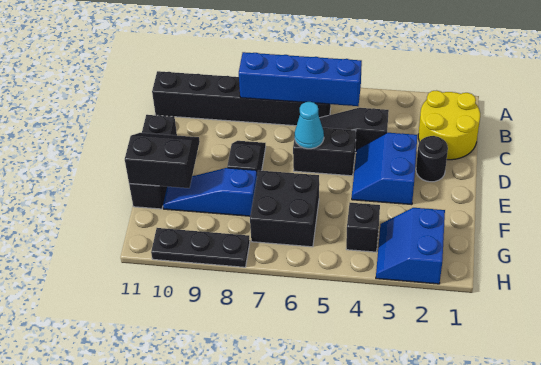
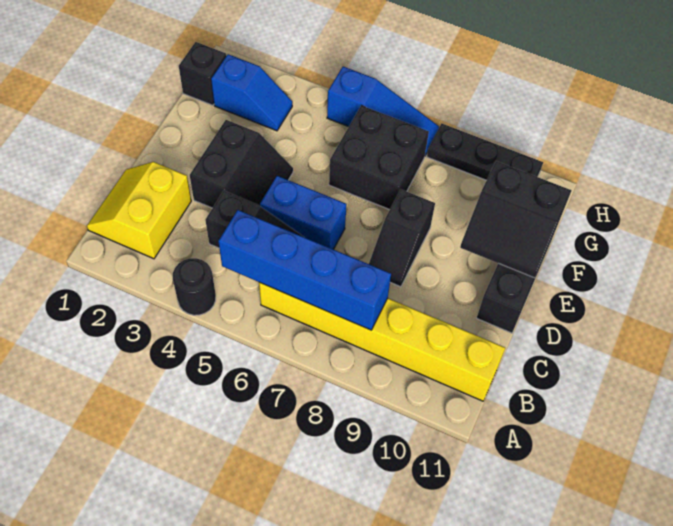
yellow 2x2 round brick [418,91,480,160] -> yellow 2x2 slope [87,162,191,259]
black 1x6 brick [152,71,331,126] -> yellow 1x6 brick [259,282,505,401]
black 1x1 round brick [416,136,448,182] -> black 1x1 round brick moved to [173,258,216,315]
blue 2x2 slope [352,133,417,205] -> black 2x2 slope [190,120,293,208]
black 1x2 brick [293,128,356,176] -> blue 1x2 brick [260,176,346,249]
cyan 1x1 cone [295,102,324,149] -> none
blue 1x3 slope [163,168,257,216] -> blue 1x3 slope moved to [327,67,439,155]
blue 2x2 slope [376,208,445,284] -> blue 1x2 slope [211,54,292,131]
black 1x1 brick [346,203,380,252] -> black 1x1 brick moved to [179,42,226,105]

